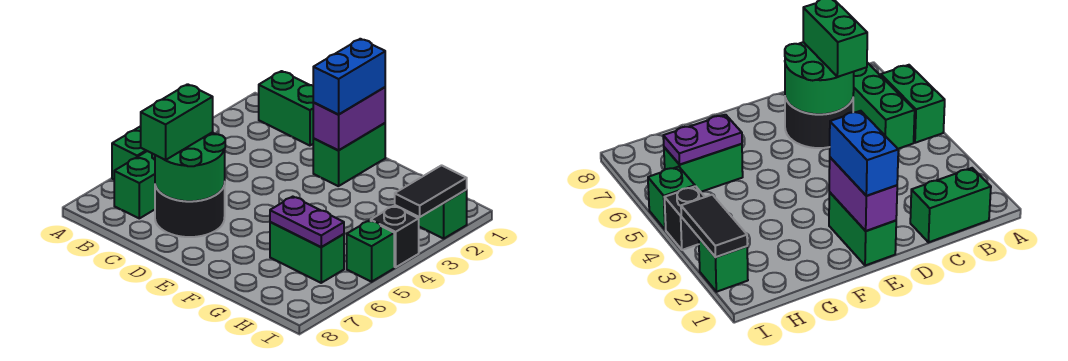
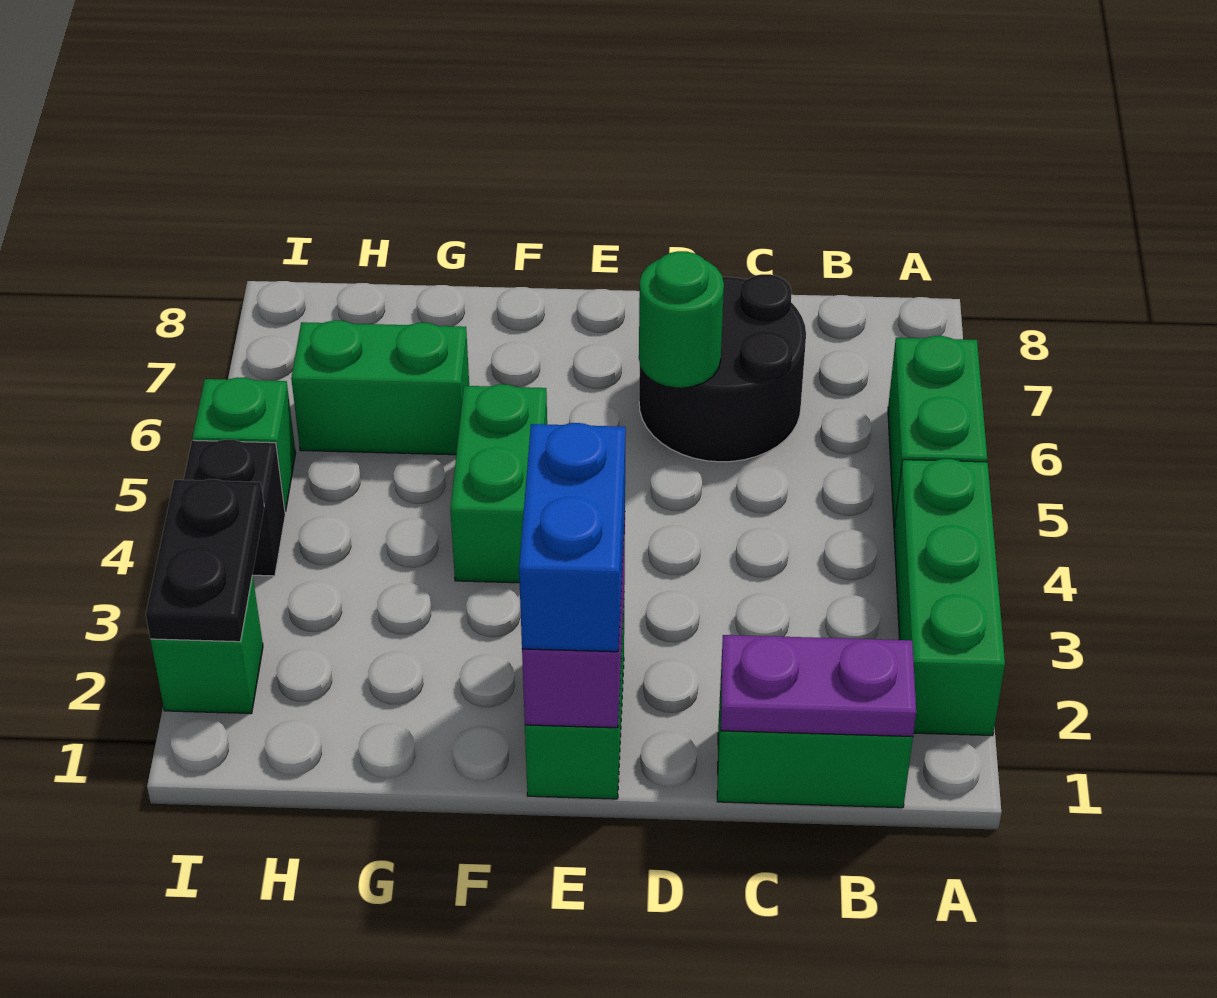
green 1x3 brick [114,151,155,218] -> green 1x3 brick moved to [894,459,1005,736]
green 2x2 round brick [155,132,225,201] -> green 1x1 round brick [639,251,724,388]
green 1x2 brick [141,84,213,160] -> green 1x2 brick moved to [450,384,547,583]
purple 1x2 plate [270,197,344,247] -> purple 1x2 plate moved to [721,635,916,737]
black 1x2 tile [395,165,467,217] -> black 1x2 plate [146,479,264,642]

